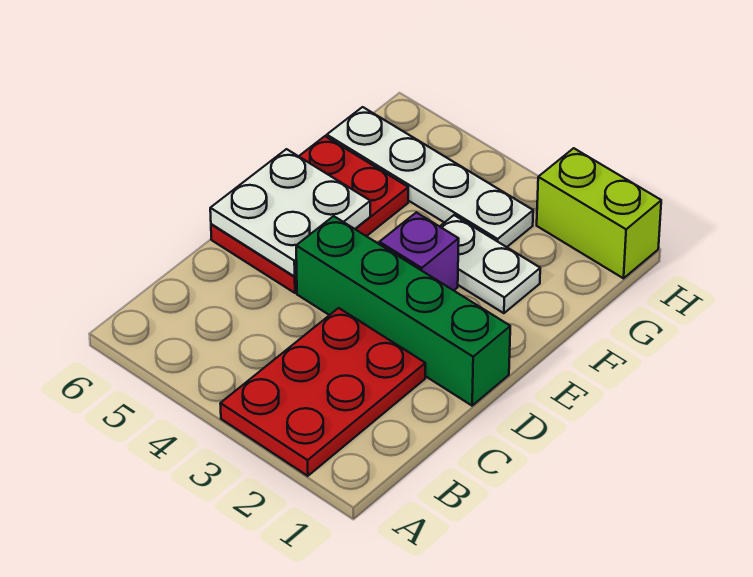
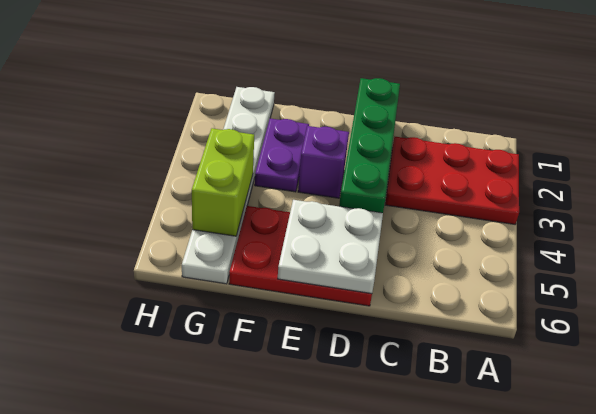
white 1x2 plate [440,215,540,313] -> purple 1x2 plate [255,118,309,192]
white 1x4 plate [327,107,533,247] -> white 1x6 plate [182,87,275,284]
lime 1x2 brick [537,148,661,278] -> lime 1x2 brick moved to [192,128,254,236]

